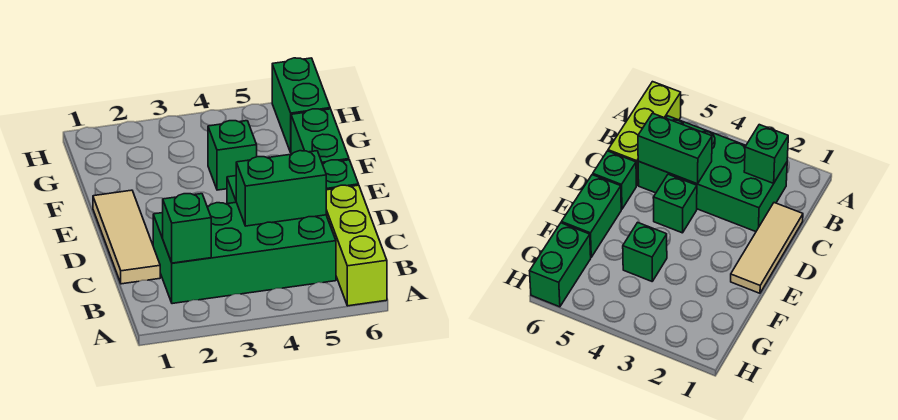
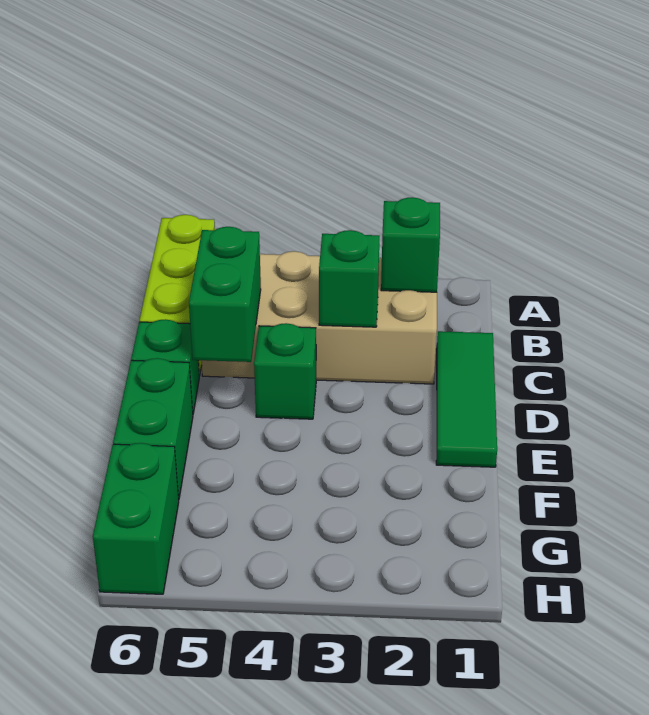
green 2x4 brick [153,202,336,304] -> tan 2x4 brick [202,251,437,384]
tan 1x3 tile [93,190,160,284] -> green 1x3 tile [436,331,497,467]
green 1x2 brick [236,151,326,226] -> green 1x2 brick turned to [189,227,261,362]
green 1x1 brick [208,121,257,190] -> green 1x1 brick moved to [319,230,379,327]

